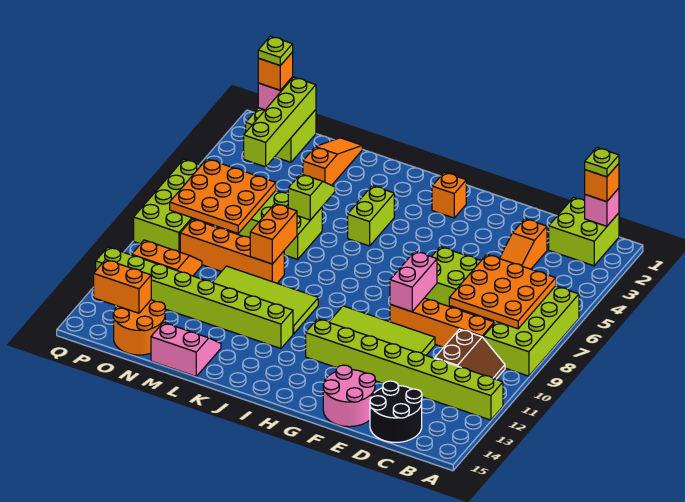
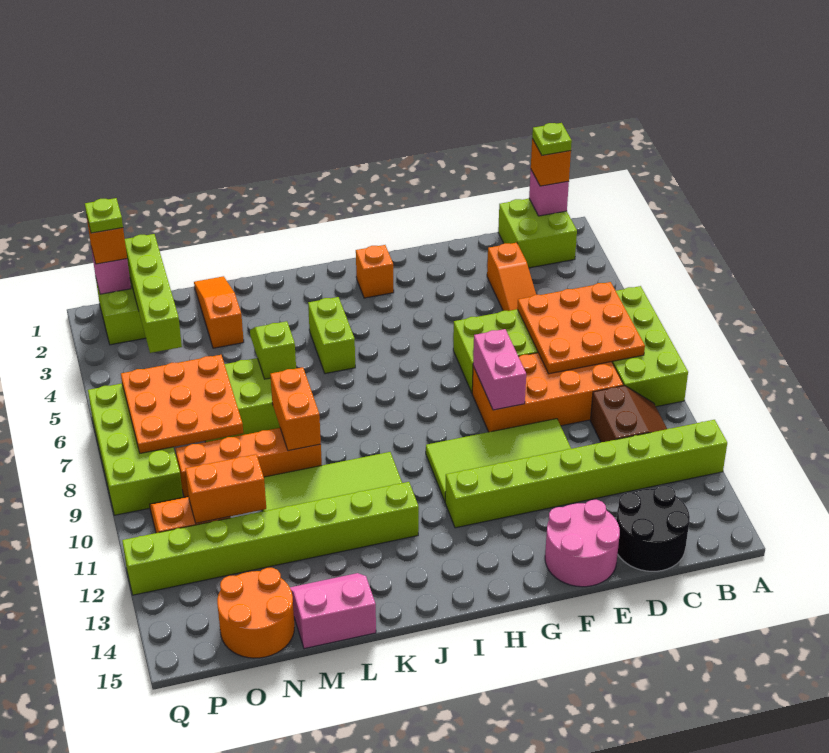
orange 1x4 brick [390,298,494,347] -> orange 2x4 brick [472,353,623,432]
orange 1x2 brick [94,260,151,313] -> orange 1x2 brick moved to [185,454,266,523]

